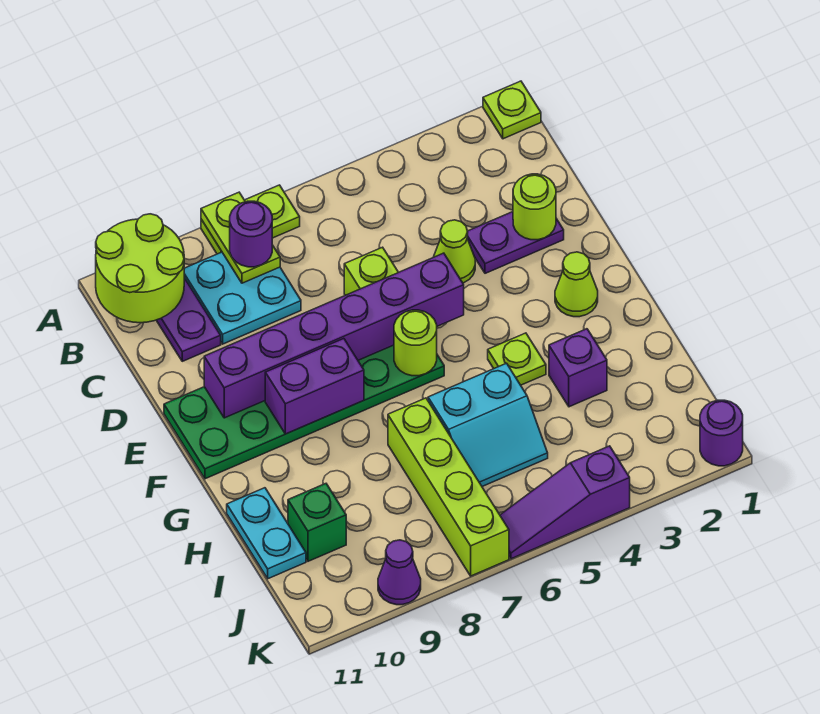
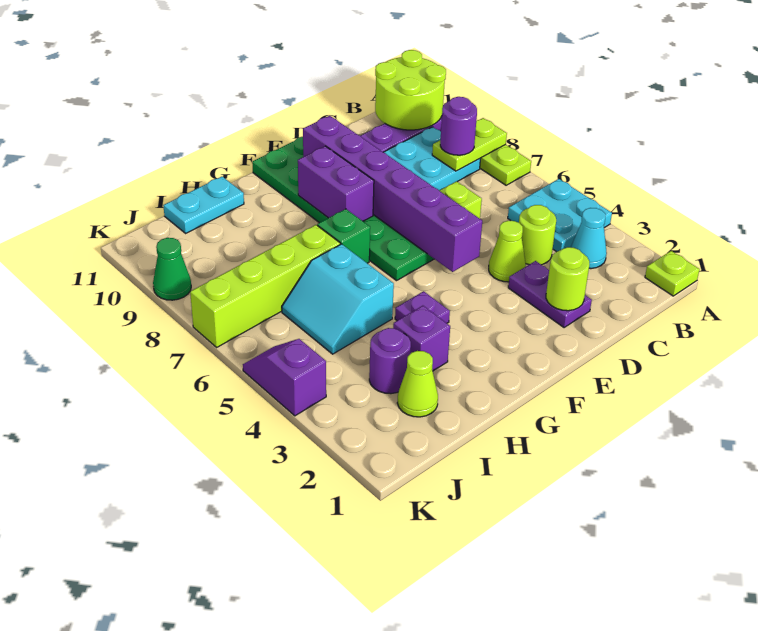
none -> cyan 2x2 plate [508,179,612,252]
none -> cyan 1x1 cone [571,208,607,269]
lime 1x1 cone [555,252,598,317] -> lime 1x1 cone moved to [397,351,438,417]
lime 1x1 round brick [394,310,437,376] -> lime 1x1 round brick moved to [519,205,556,265]
lime 1x1 plate [488,333,546,385] -> purple 1x1 plate [395,291,450,323]
green 1x1 brick [288,484,346,561] -> green 1x1 brick moved to [317,209,370,263]
purple 1x1 round brick [700,400,743,466] -> purple 1x1 round brick moved to [369,328,411,394]
purple 1x3 slope [500,446,630,559] -> purple 1x2 slope [243,339,326,416]
purple 1x1 cone [378,540,421,605] -> green 1x1 cone [153,238,191,300]

